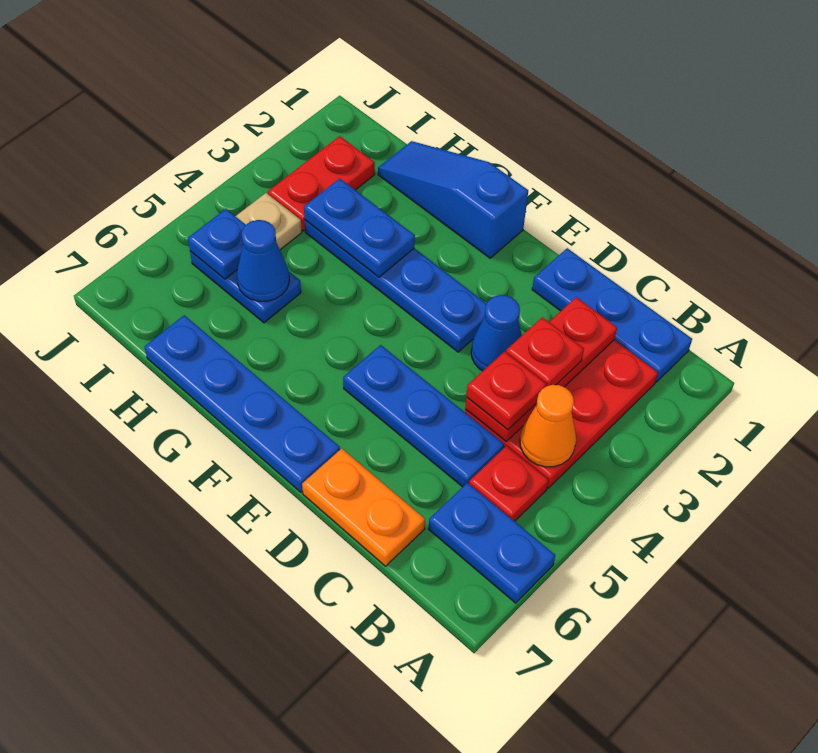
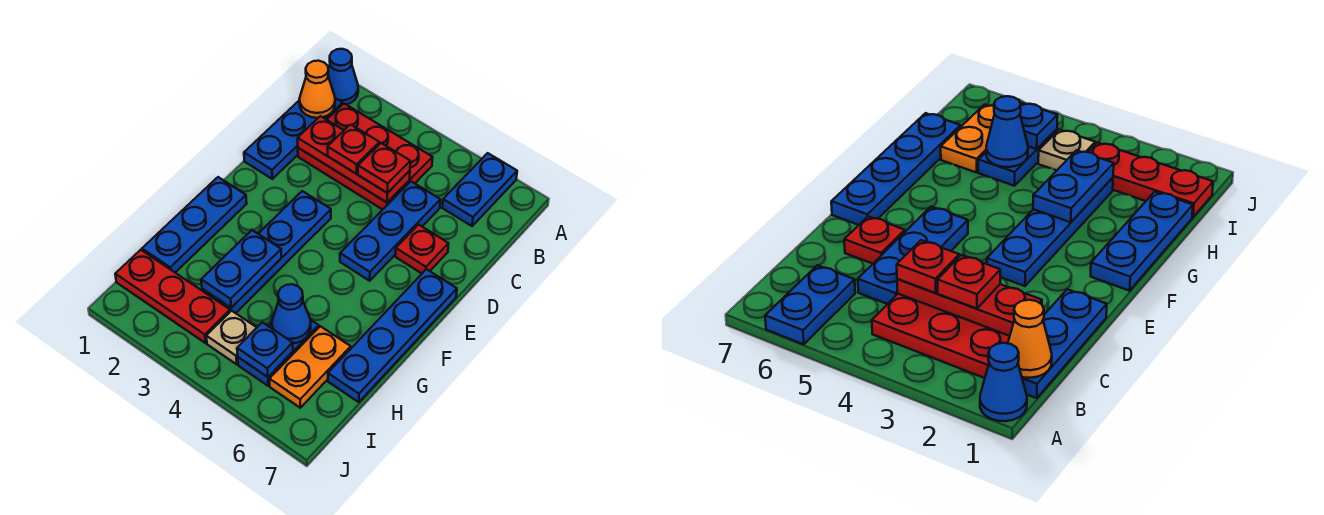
orange 1x1 cone [520,385,576,467] -> orange 1x1 cone moved to [299,61,335,118]
red 1x1 plate [469,446,549,521] -> red 1x1 plate moved to [395,225,449,273]
orange 1x2 plate [302,449,425,566] -> orange 1x2 plate moved to [270,326,351,408]
blue 1x1 cone [471,295,522,371] -> blue 1x1 cone moved to [328,49,358,105]
blue 1x3 slope [378,141,528,258] -> blue 1x3 plate [142,177,247,272]
red 1x2 plate [268,136,375,231] -> red 1x3 plate [115,250,230,343]

